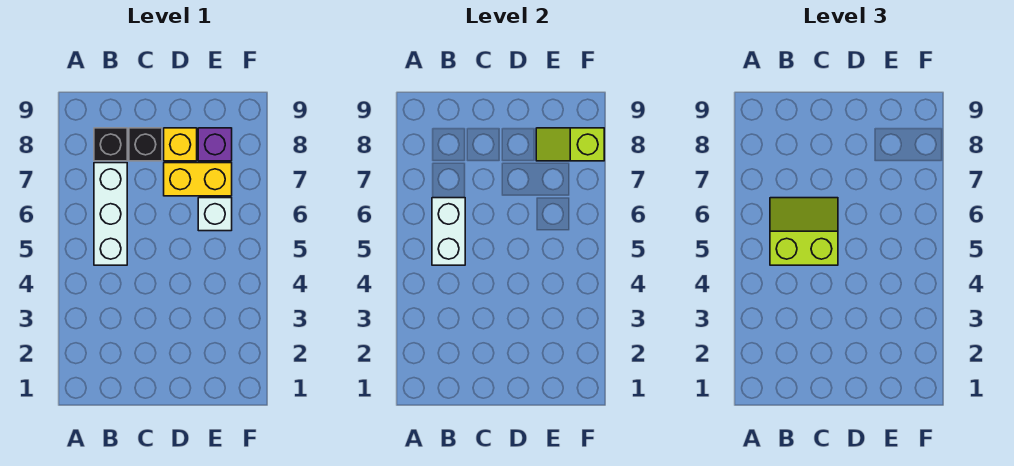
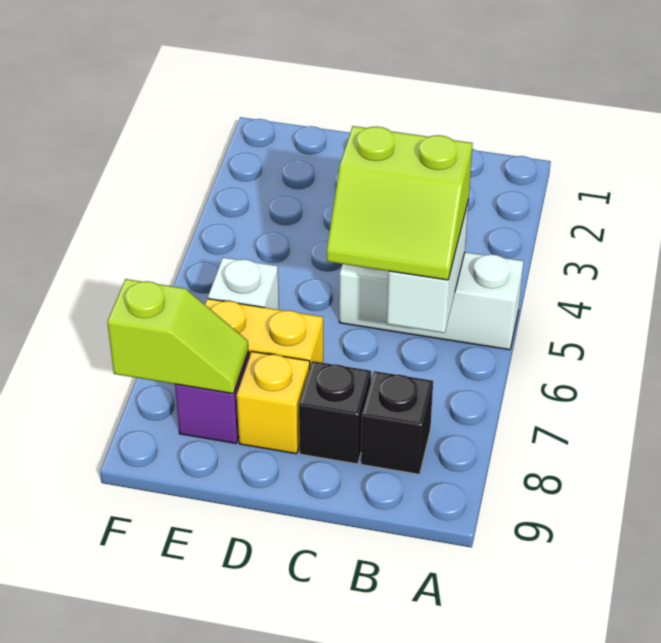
white 1x3 brick [94,163,127,265] -> white 1x3 brick turned to [339,252,524,350]

